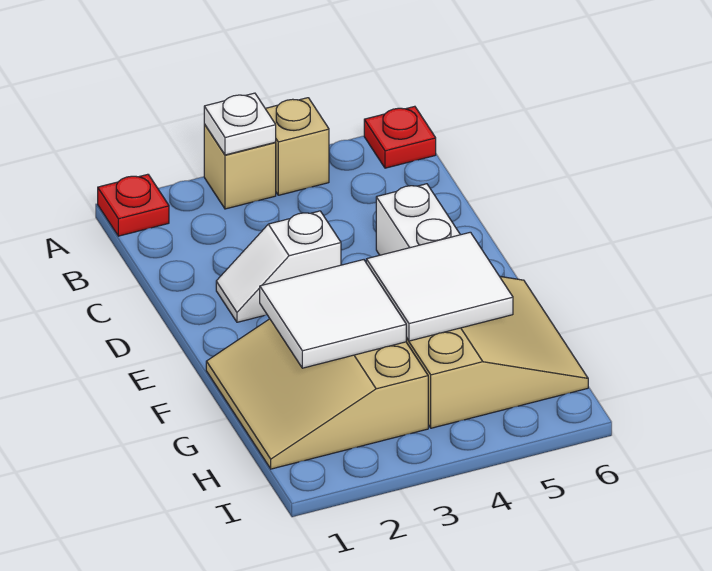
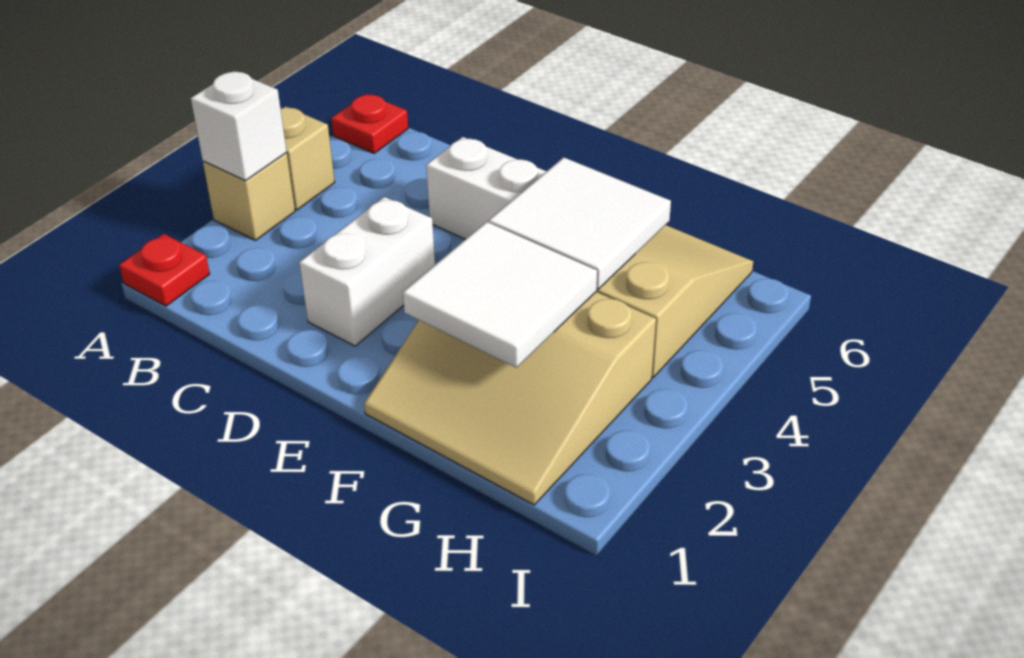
white 1x1 plate [204,93,276,155] -> white 1x1 brick [191,71,287,181]
white 1x2 slope [216,211,341,322] -> white 1x2 brick [299,197,435,346]

